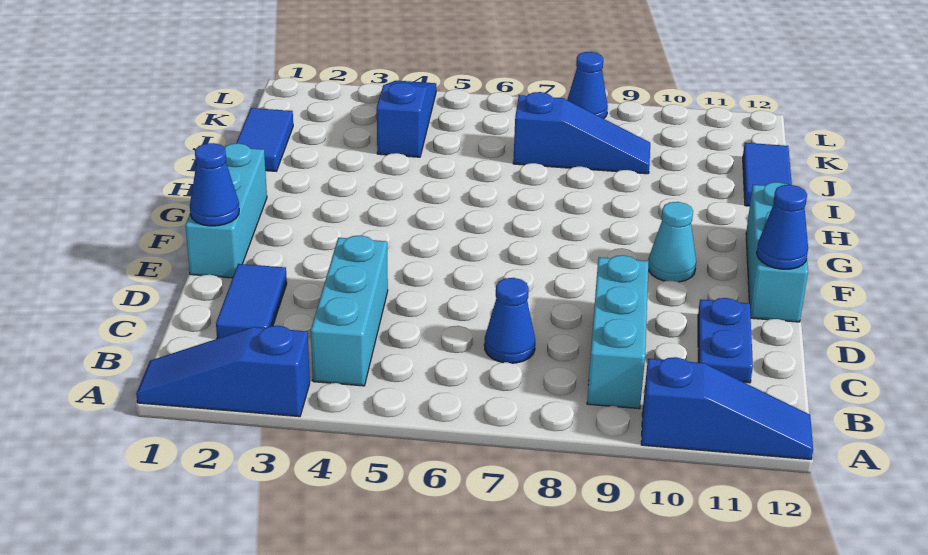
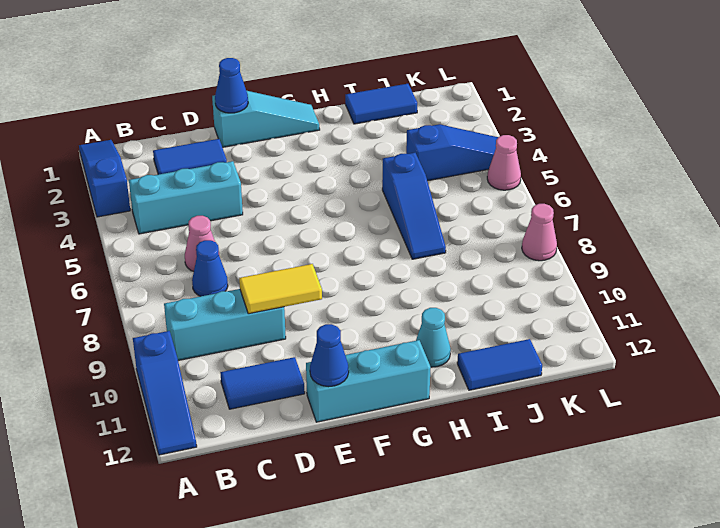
none -> pink 1x1 cone [185,216,215,272]
blue 1x2 plate [698,298,753,383] -> blue 1x2 tile [220,357,305,409]
none -> yellow 1x2 tile [239,264,322,314]
cyan 1x3 brick [185,143,267,278] -> cyan 1x3 slope [212,91,320,147]
cyan 1x1 cone [648,202,696,282] -> cyan 1x1 cone moved to [416,308,451,367]
blue 1x3 slope [513,92,650,174] -> blue 1x3 slope moved to [382,153,446,259]
none -> pink 1x1 cone [487,135,521,190]
blue 1x1 cone [567,52,608,119] -> pink 1x1 cone [522,204,557,261]

